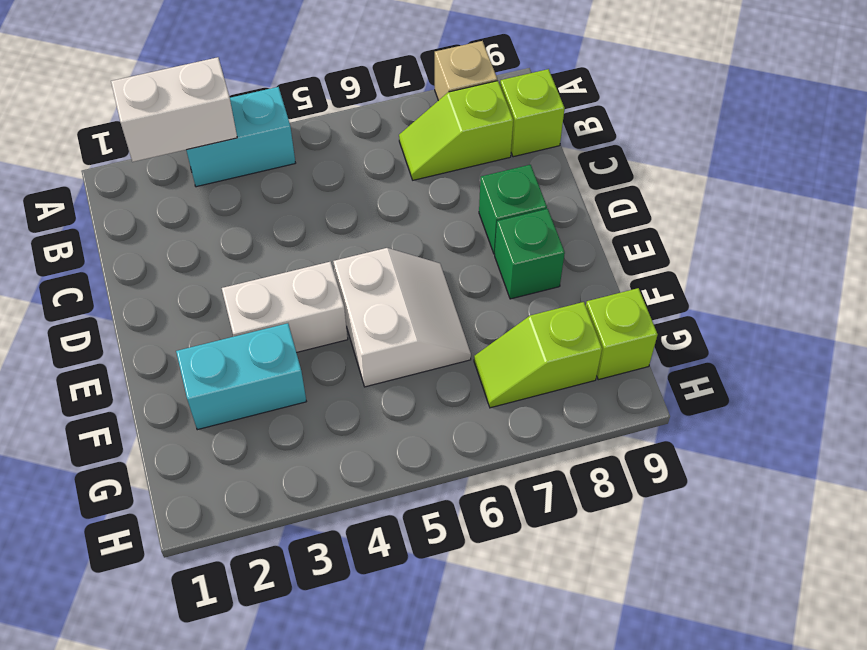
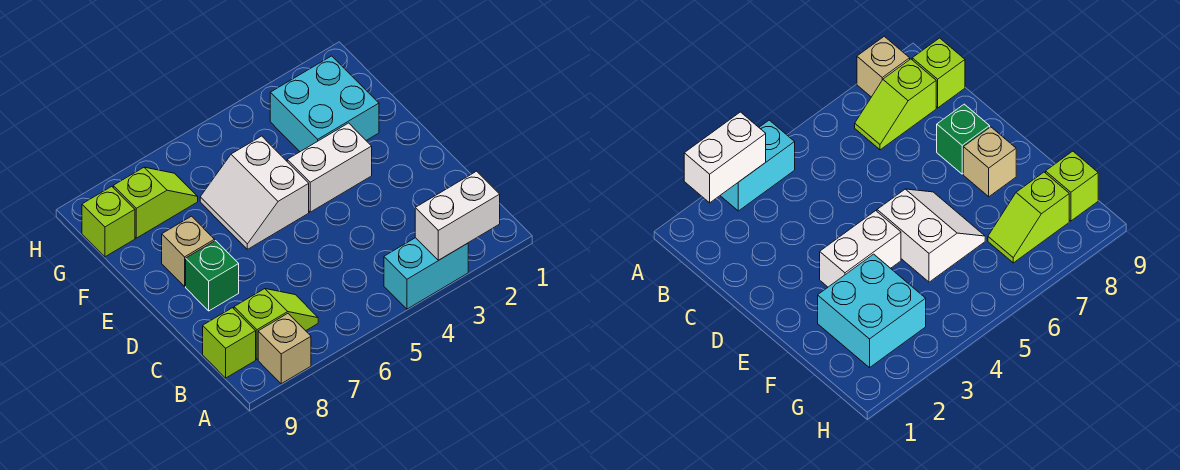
green 1x1 brick [495,209,565,299] -> tan 1x1 brick [162,216,215,286]
cyan 1x2 brick [176,323,306,430] -> cyan 2x2 brick [270,56,379,152]

